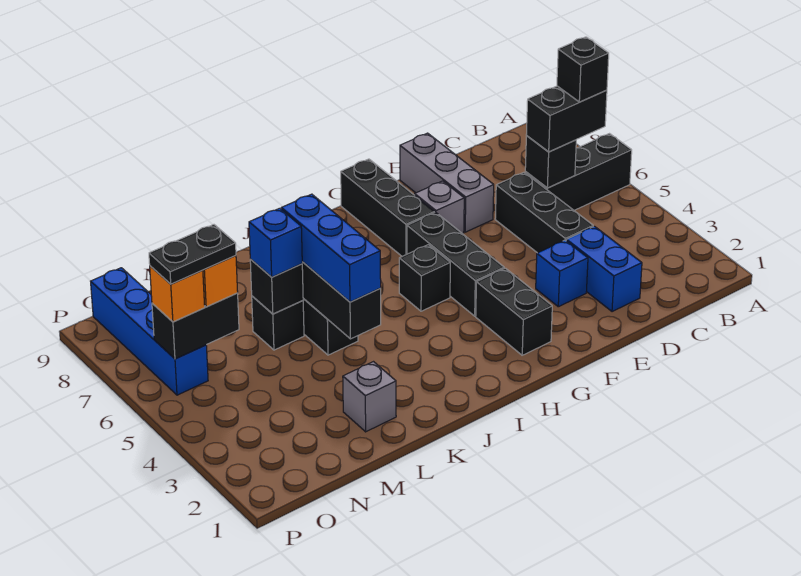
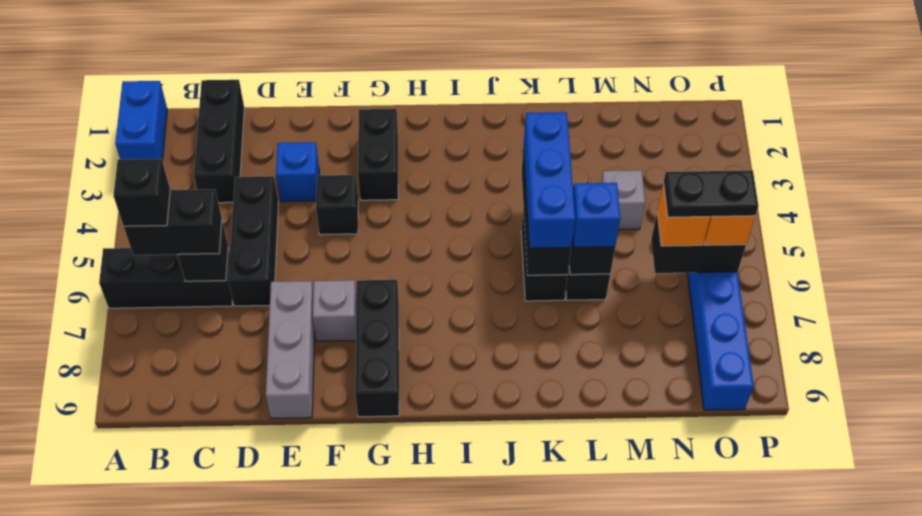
blue 1x2 brick [566,226,642,312] -> blue 1x2 brick moved to [115,81,167,161]
black 1x3 brick [407,212,504,316] -> black 1x3 brick moved to [194,80,244,203]
black 1x1 brick [399,245,450,311] -> black 1x1 brick moved to [316,175,358,235]
grey 1x1 brick [343,362,396,432] -> grey 1x1 brick moved to [601,170,645,230]

